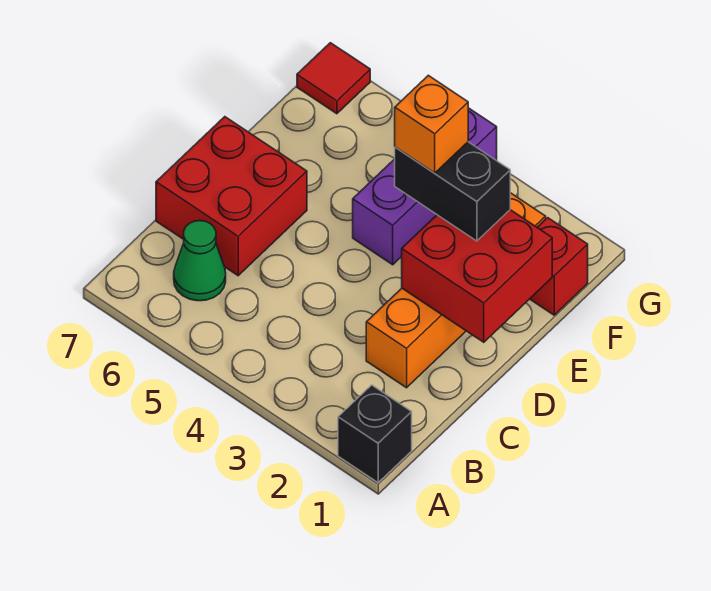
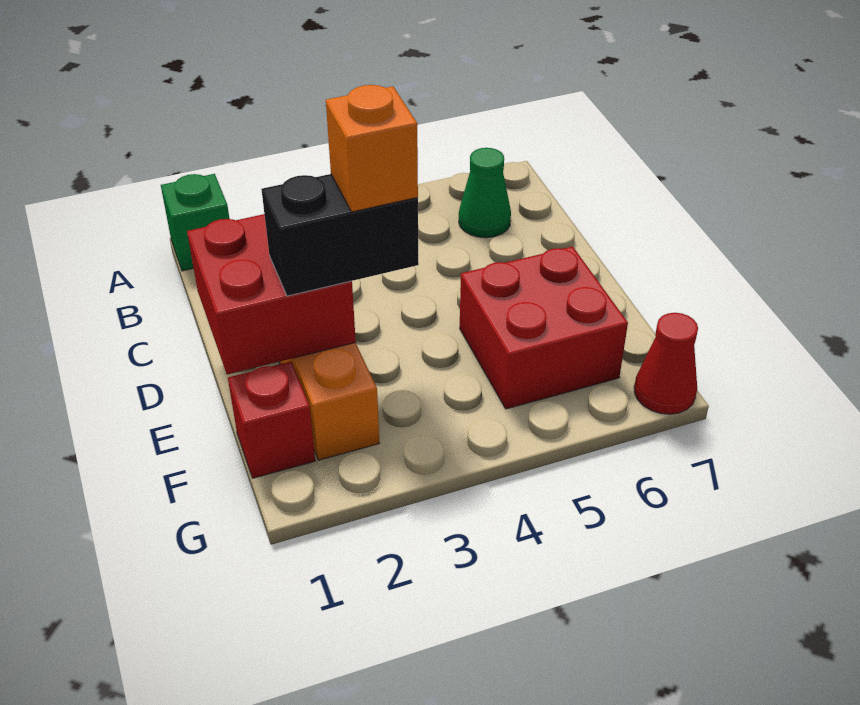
black 1x1 brick [338,385,412,483] -> green 1x1 brick [161,174,229,271]
red 2x2 brick [156,117,307,276] -> red 2x2 brick moved to [460,246,628,409]
purple 1x3 brick [353,108,497,265] -> none
red 1x1 tile [297,43,370,114] -> red 1x1 cone [634,313,698,414]

